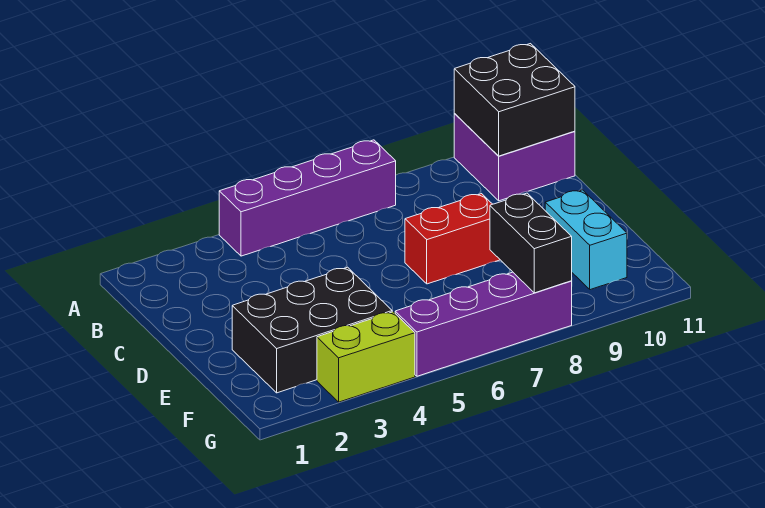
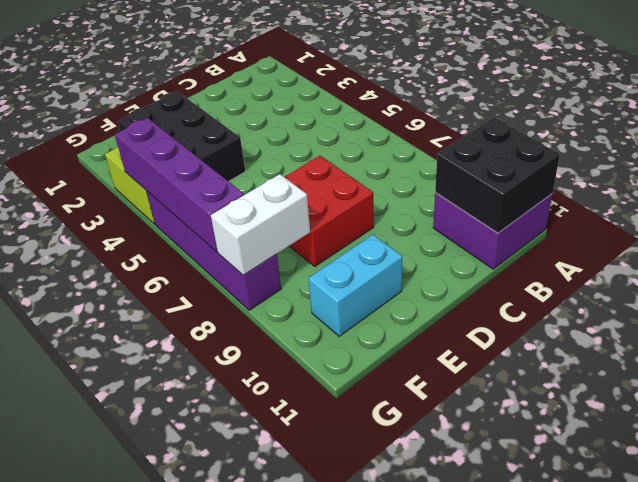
purple 1x4 brick [219,140,396,256] -> purple 1x4 brick moved to [115,118,244,252]
red 1x2 brick [405,194,500,284] -> red 2x2 brick [285,156,374,266]
black 1x2 brick [490,193,572,293] -> white 1x2 brick [211,174,310,275]

